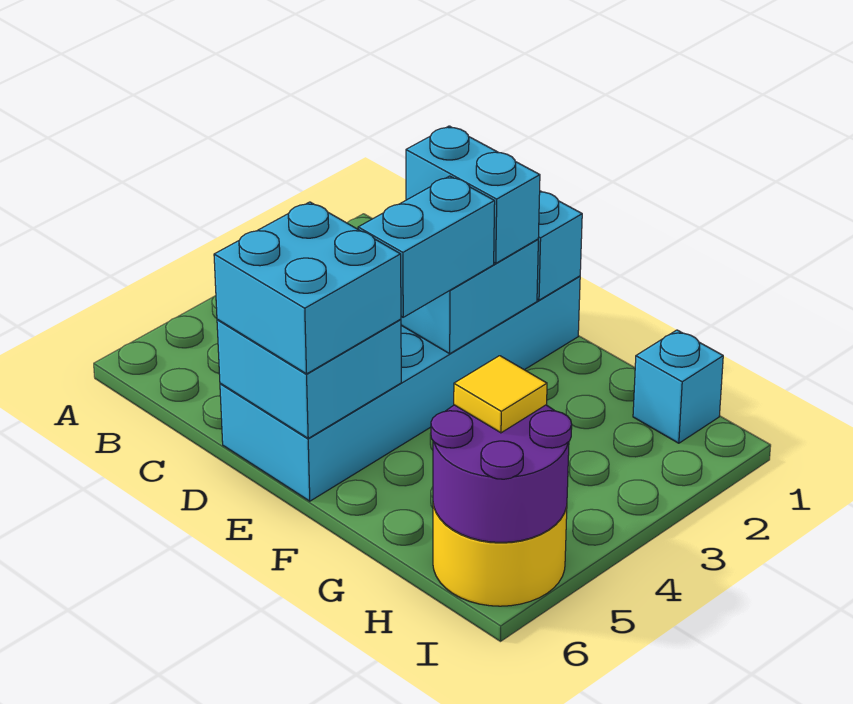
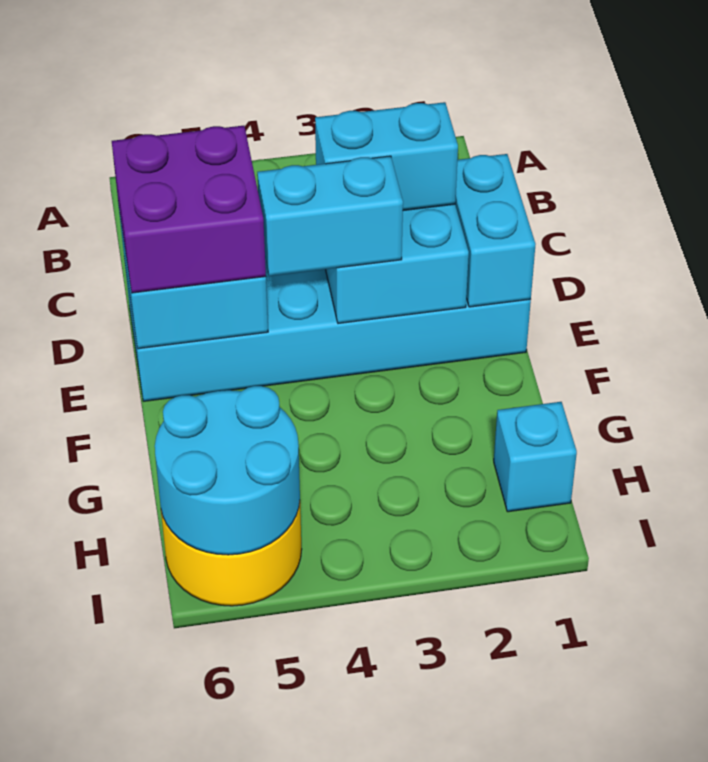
cyan 1x2 brick [406,126,540,263] -> cyan 1x2 brick turned to [315,102,458,211]
cyan 2x2 brick [214,202,401,374] -> purple 2x2 brick [112,126,266,293]
purple 2x2 round brick [431,405,572,542] -> cyan 2x2 round brick [155,386,300,555]
yellow 1x1 tile [454,356,547,433] -> none

